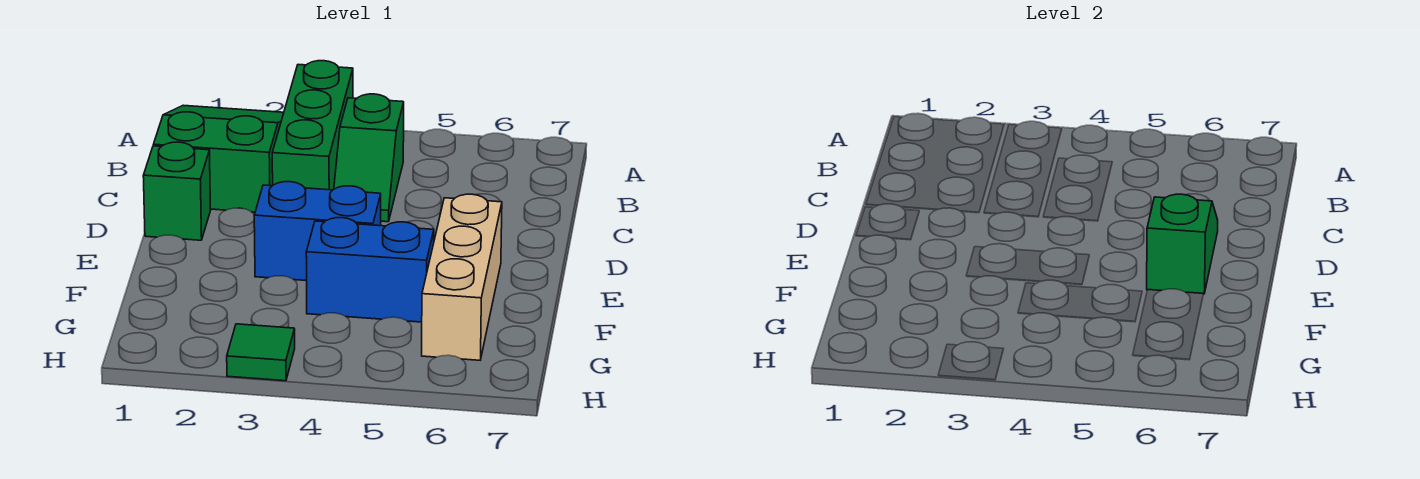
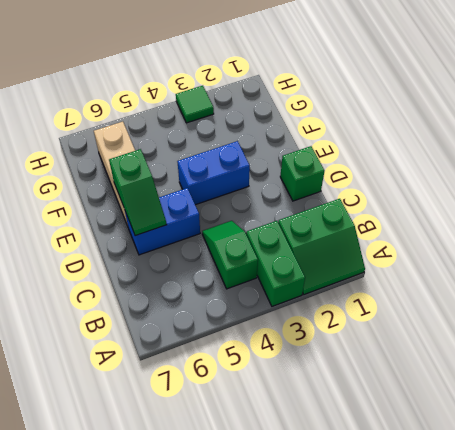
green 2x3 slope [153,105,284,212] -> green 2x2 slope [278,199,365,295]
green 1x3 brick [272,61,353,190] -> green 1x2 brick [246,221,305,306]
blue 1x2 brick [306,218,434,322] -> blue 1x2 brick moved to [125,188,200,255]

